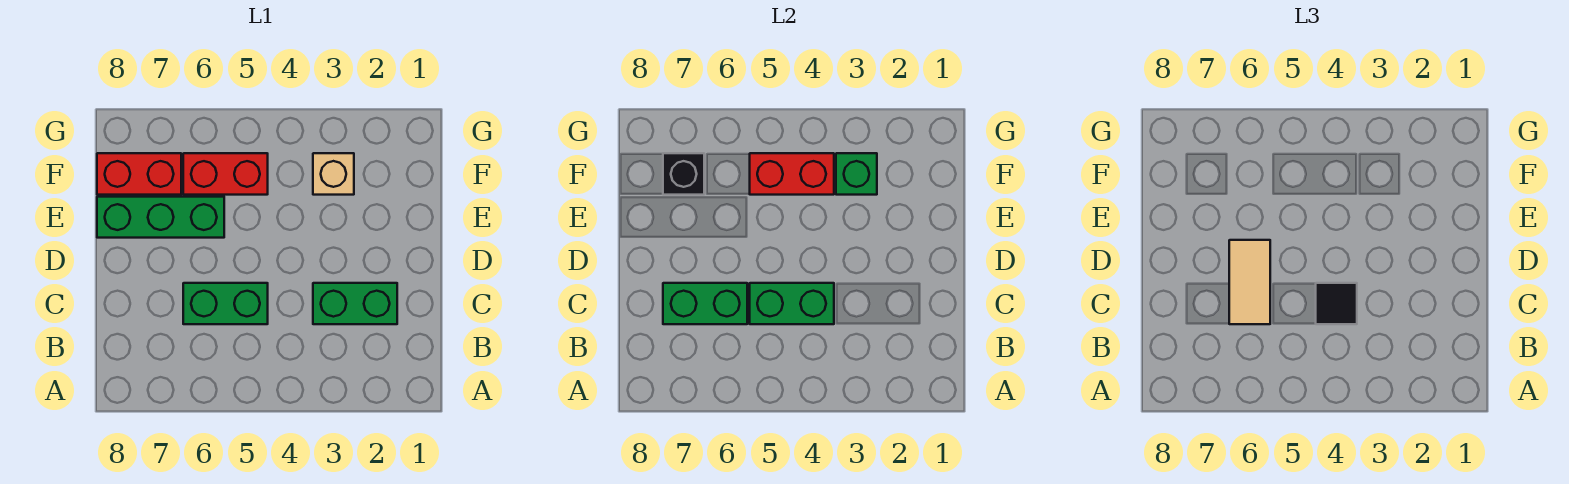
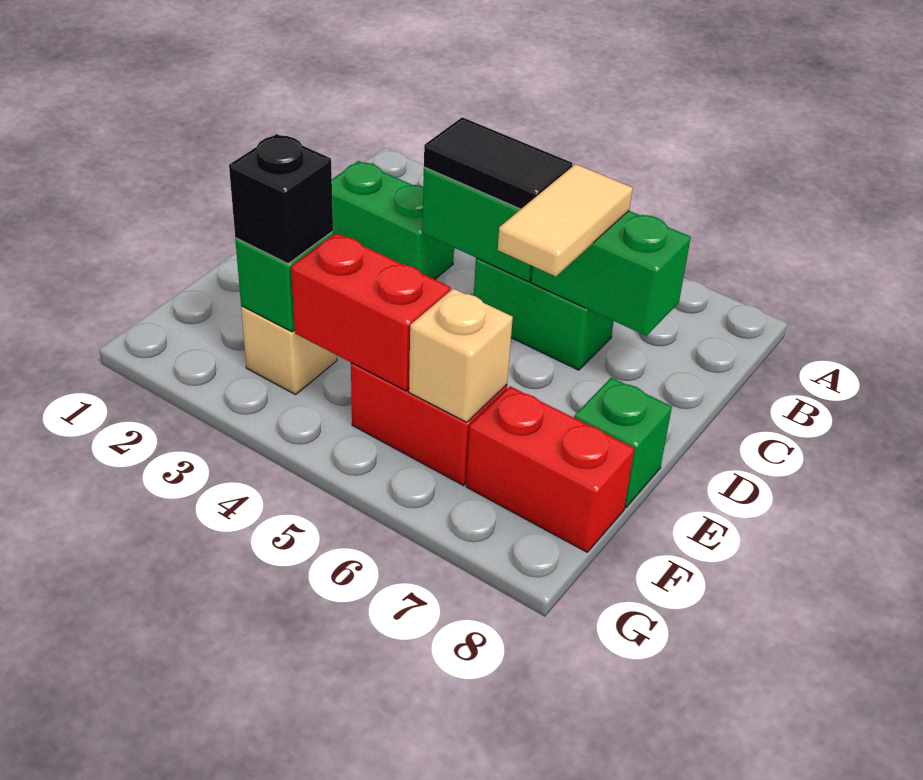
black 1x1 tile [1316,283,1357,324] -> black 1x2 tile [424,117,573,209]
green 1x3 brick [97,197,224,238] -> green 1x1 brick [574,377,672,508]
none -> tan 1x1 brick [409,289,513,422]
black 1x1 brick [663,153,704,195] -> black 1x1 brick moved to [229,134,333,264]

